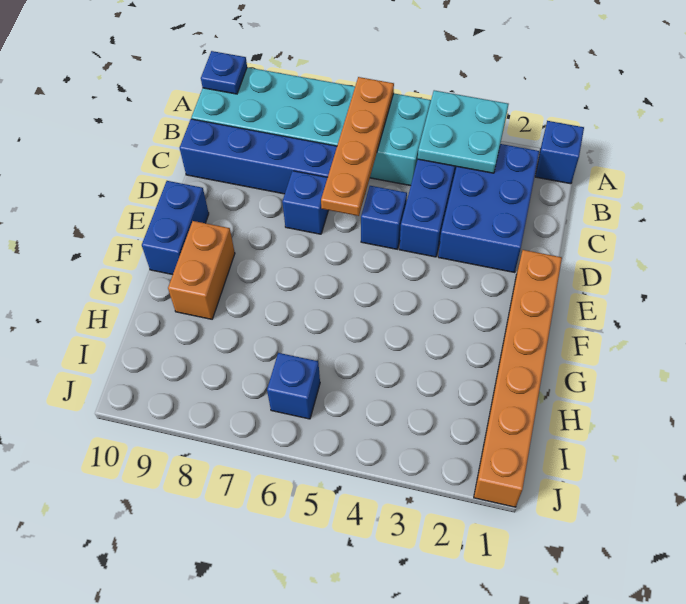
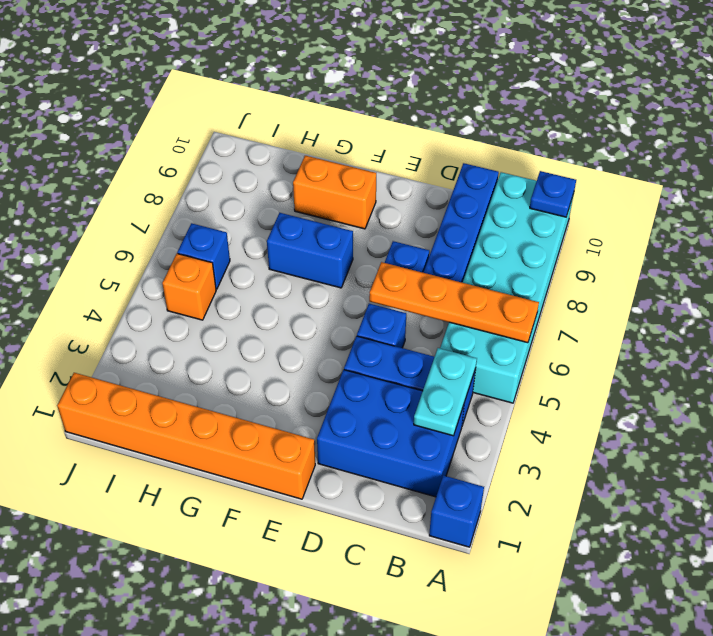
cyan 2x2 plate [418,90,508,173] -> cyan 1x2 plate [414,348,477,436]
blue 1x2 brick [142,181,209,275] -> blue 1x2 brick moved to [267,213,353,288]
none -> orange 1x1 brick [162,254,216,320]

